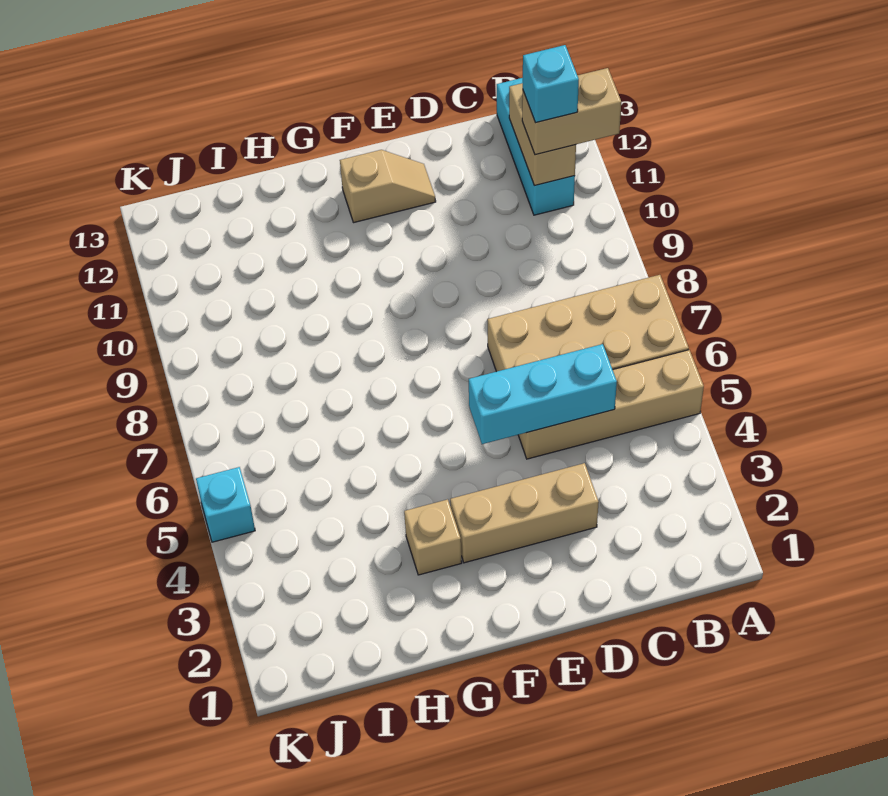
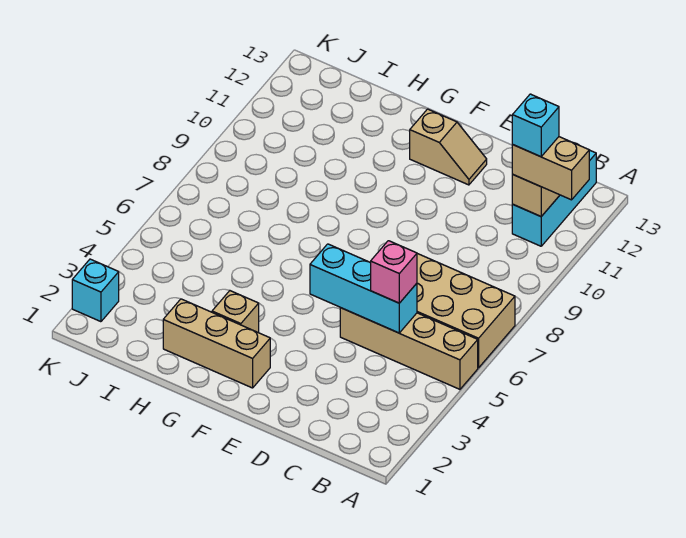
none -> pink 1x1 brick [371,241,417,303]
tan 1x3 brick [450,463,599,563] -> tan 1x3 brick moved to [163,299,270,388]
cyan 1x1 brick [196,467,255,542] -> cyan 1x1 brick moved to [72,259,119,322]

